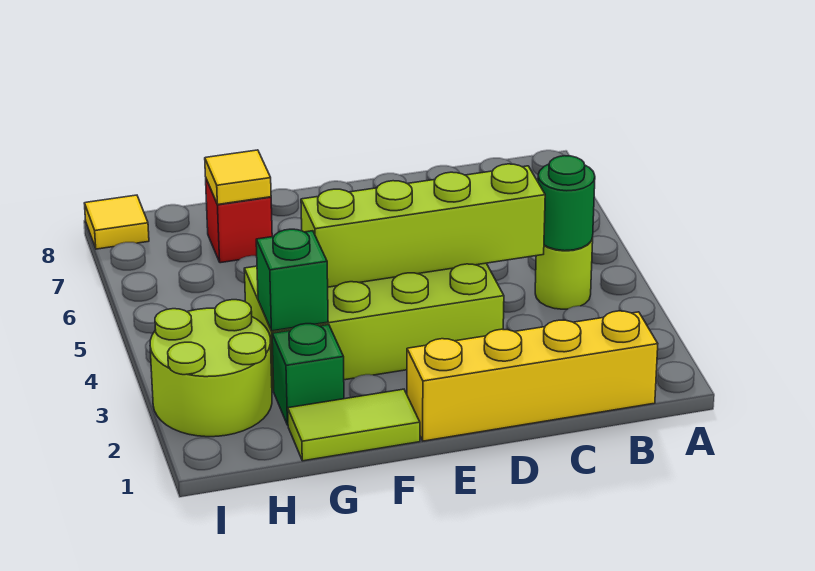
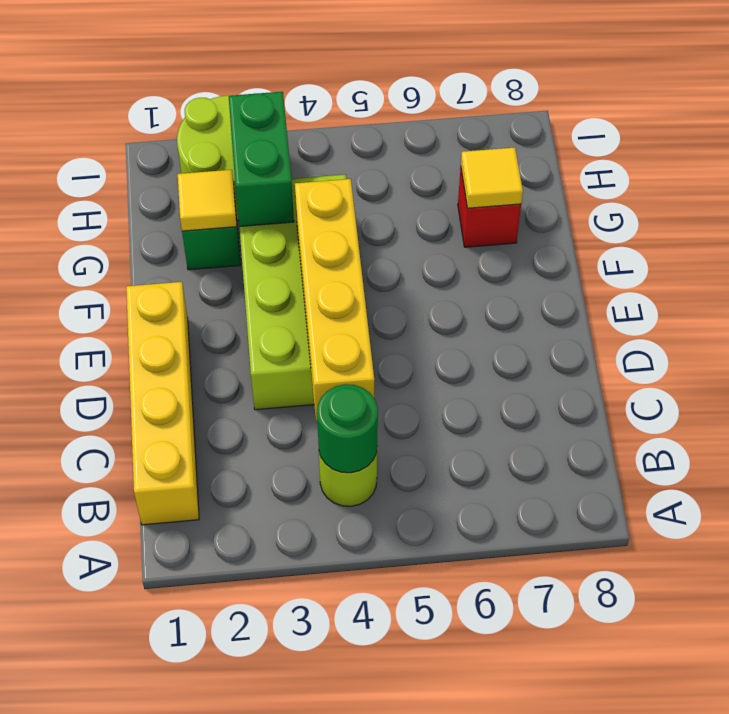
lime 1x4 brick [301,164,545,287] -> yellow 1x4 brick [295,179,374,421]
lime 1x2 tile [288,389,420,461] -> none
green 1x1 brick [256,229,328,331] -> green 1x2 brick [229,92,294,227]
yellow 1x1 tile [84,195,149,249] -> yellow 1x1 tile moved to [178,170,237,231]

